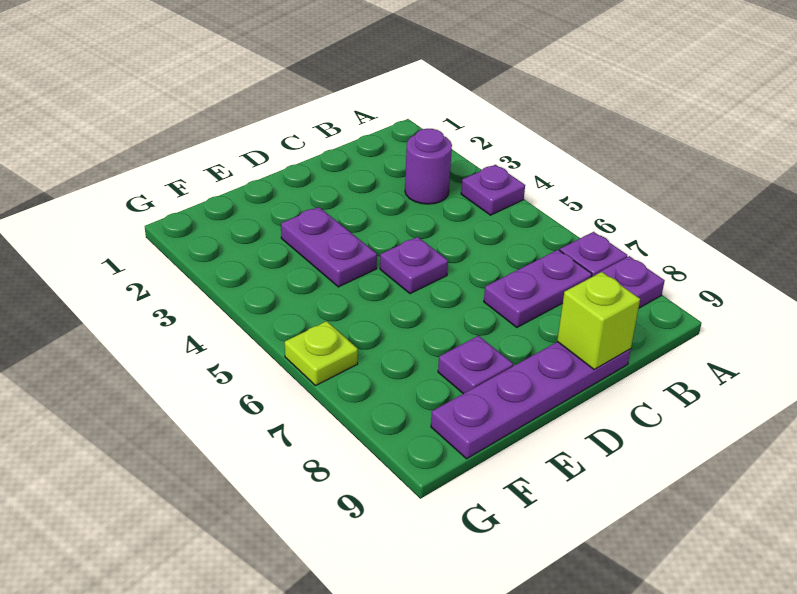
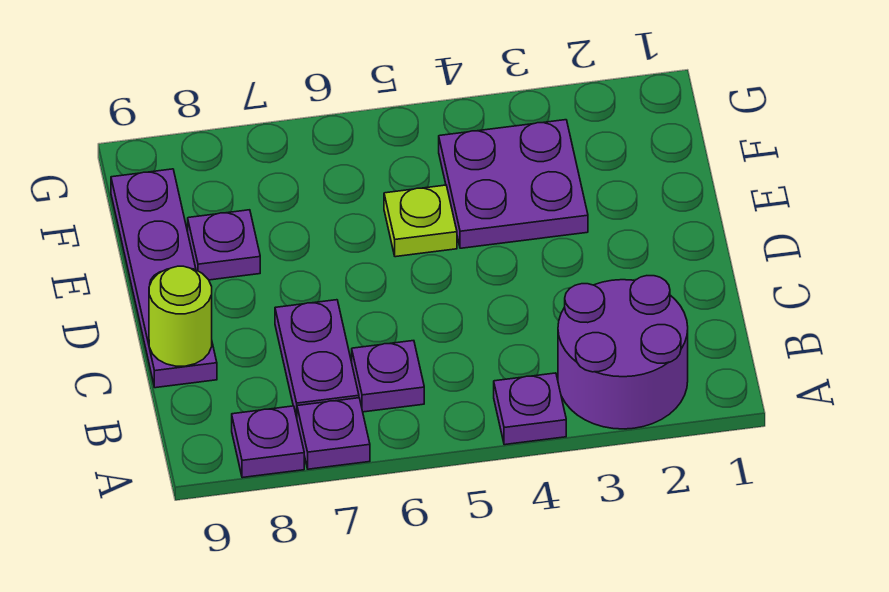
purple 1x1 round brick [405,129,452,204] -> purple 2x2 round brick [558,276,688,429]
lime 1x1 brick [557,272,640,369] -> lime 1x1 round brick [149,266,212,366]
purple 1x1 plate [380,237,448,294] -> purple 1x1 plate moved to [352,341,424,412]
purple 1x2 plate [281,207,377,287] -> purple 2x2 plate [439,120,588,248]
lime 1x1 plate [285,321,358,385] -> lime 1x1 plate moved to [384,185,457,257]

